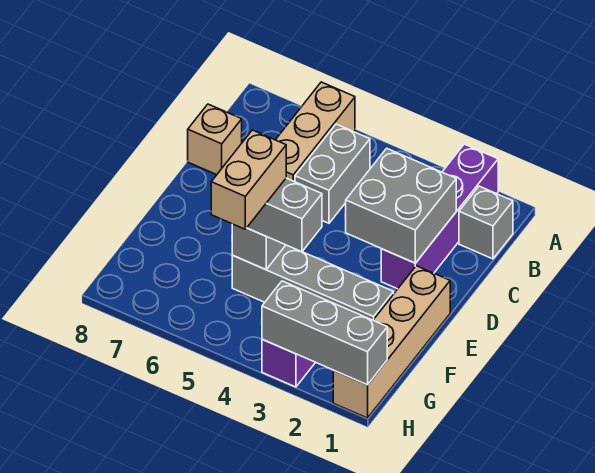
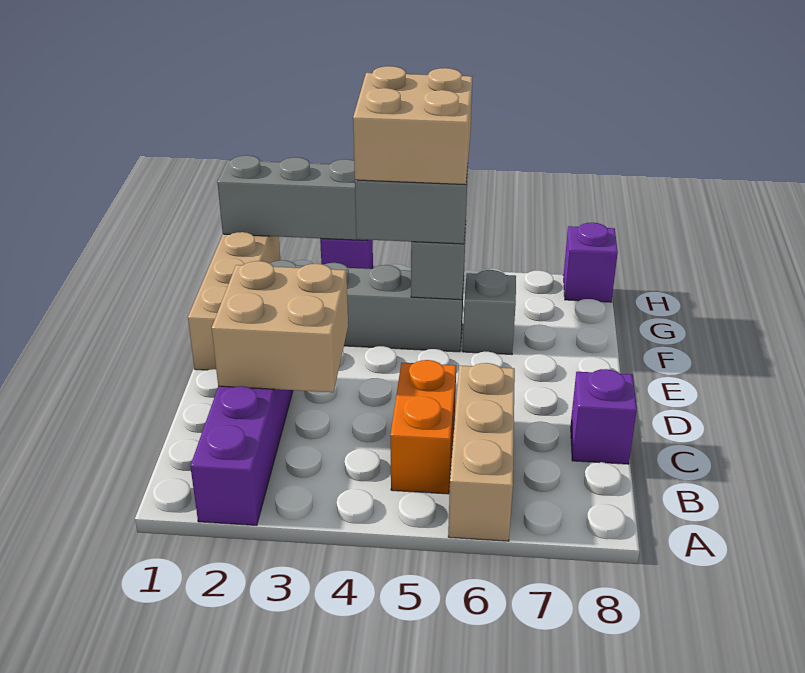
grey 1x1 brick [459,186,513,259] -> grey 1x1 brick moved to [463,270,516,354]
grey 1x2 brick [295,124,370,223] -> orange 1x2 brick [391,360,456,494]
grey 2x2 brick [346,148,456,263] -> tan 2x2 brick [212,261,348,392]
tan 1x1 brick [188,104,242,175] -> purple 1x1 brick [571,369,637,464]
tan 1x2 brick [211,130,286,229] -> tan 2x2 brick [353,66,472,185]
none -> purple 1x1 brick [563,223,618,302]

